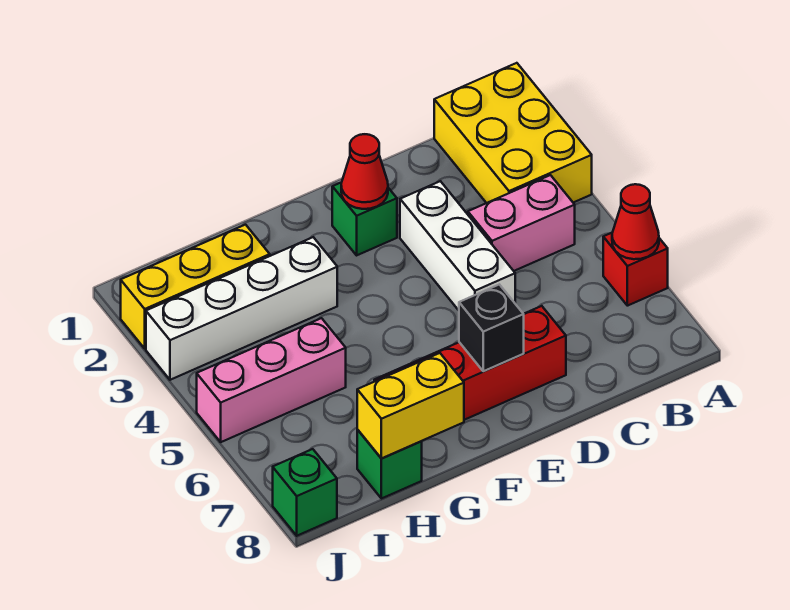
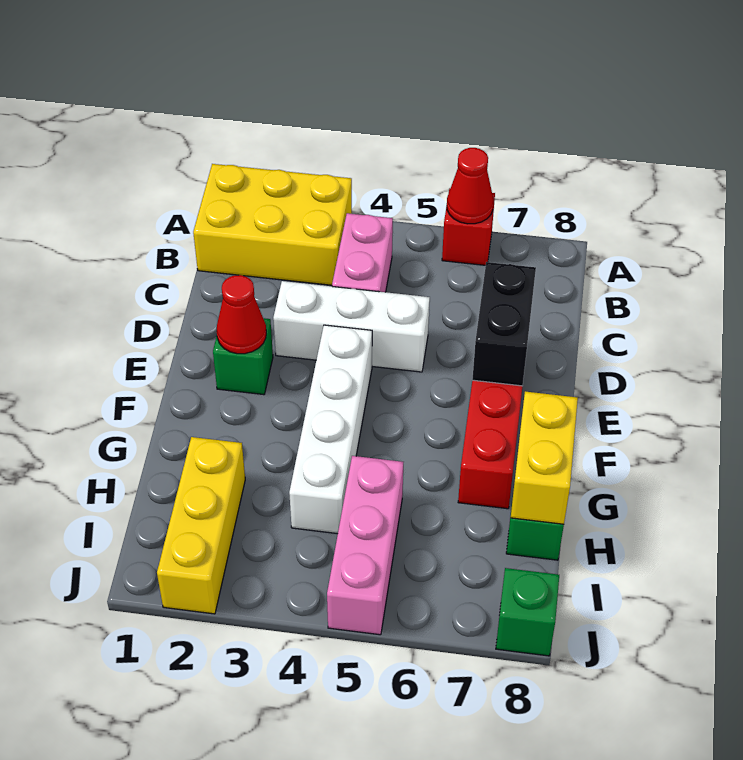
black 1x1 brick [459,284,524,371] -> black 1x2 brick [472,262,536,386]
white 1x4 brick [146,237,337,380] -> white 1x4 brick moved to [289,325,372,534]

